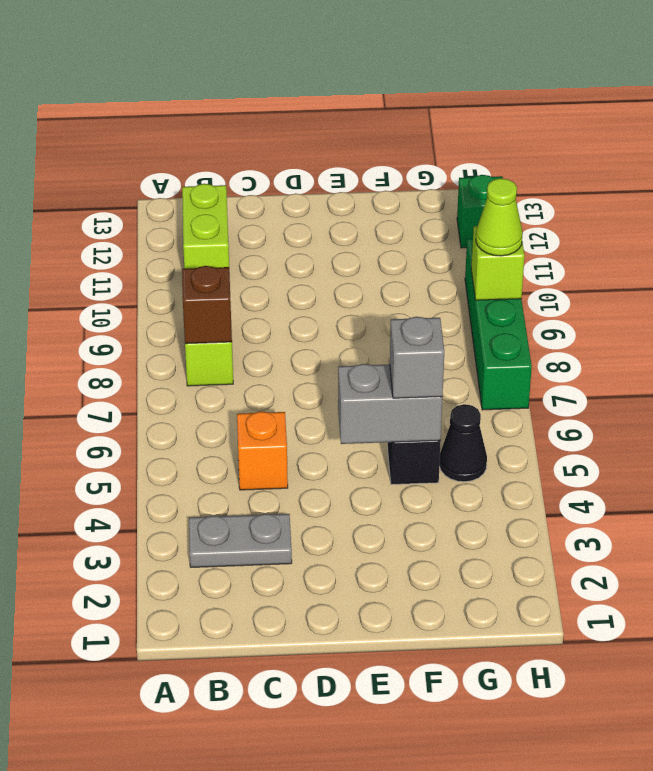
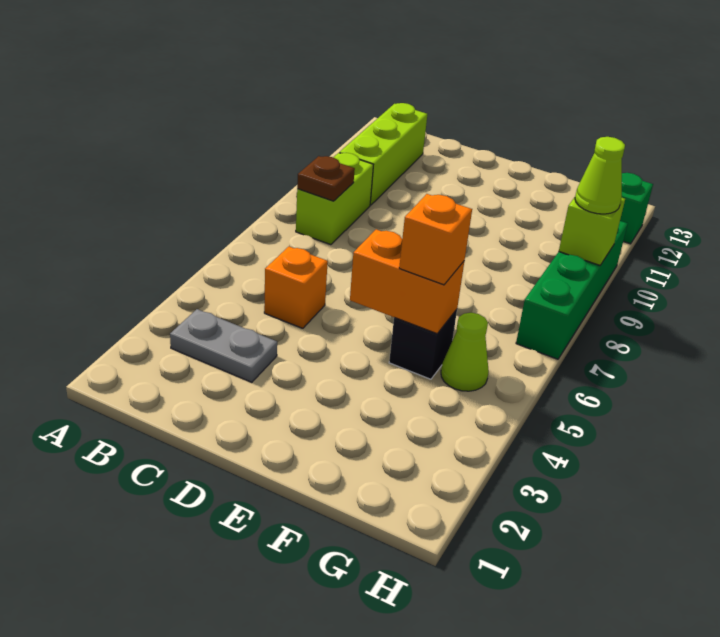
brown 1x1 brick [182,266,232,344] -> brown 1x1 plate [297,156,355,201]
lime 1x2 brick [182,184,229,268] -> lime 1x3 brick [340,103,427,205]
grey 1x2 brick [338,364,442,444] -> orange 1x2 brick [350,229,464,334]
grey 1x1 brick [390,317,444,398] -> orange 1x1 brick [399,194,472,285]
black 1x1 cone [439,404,487,482] -> lime 1x1 cone [441,313,489,391]

